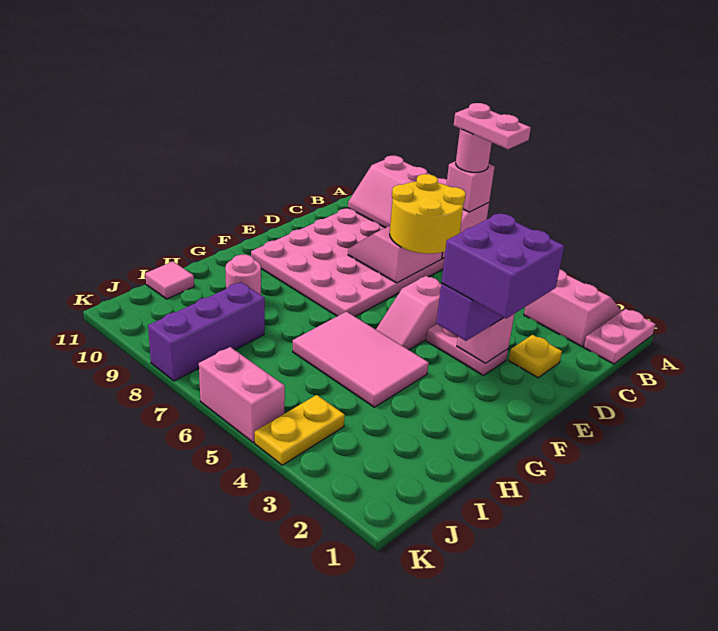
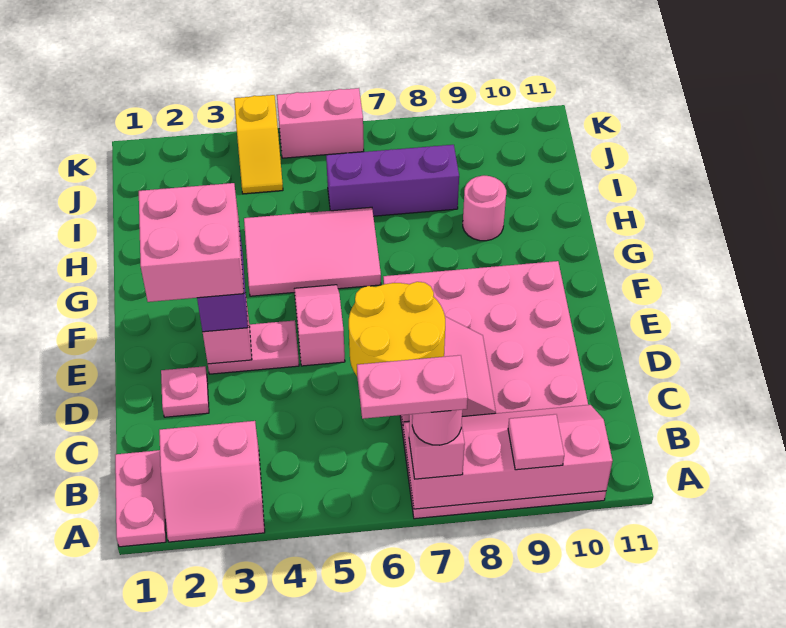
yellow 1x1 plate [509,335,562,378] -> pink 1x1 plate [161,366,209,417]
purple 2x2 brick [441,214,564,318] -> pink 2x2 brick [139,183,244,302]
purple 1x3 brick [148,282,265,381] -> purple 1x3 brick turned to [326,145,459,216]
pink 1x1 tile [145,262,194,299] -> pink 1x1 tile moved to [508,414,564,470]
yellow 1x2 plate [255,395,345,465] -> yellow 1x2 slope [234,95,283,194]

